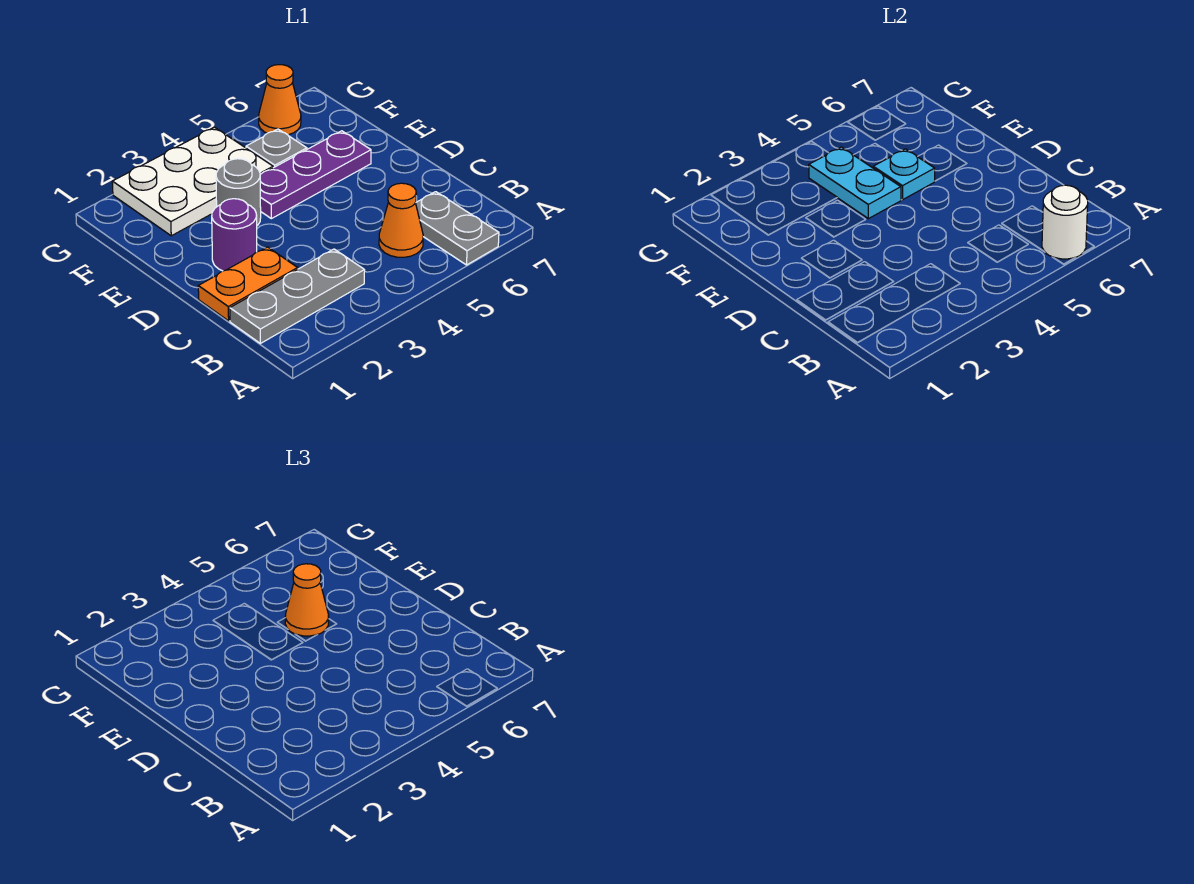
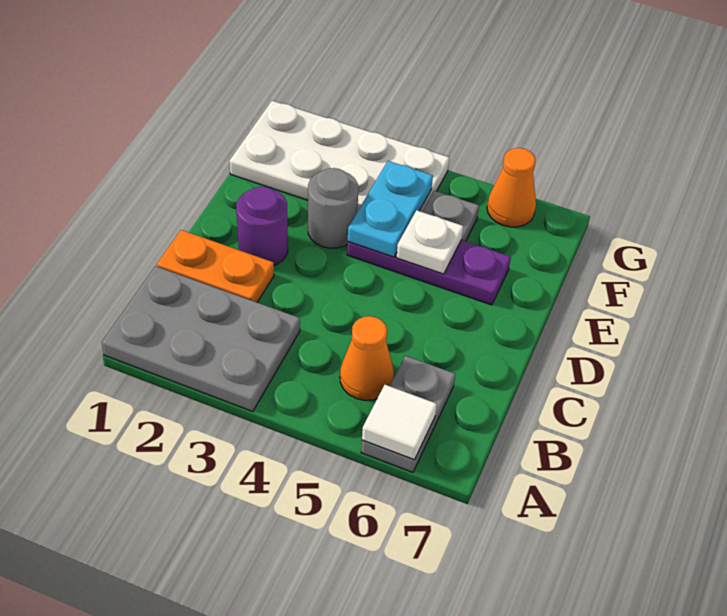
white 1x1 round brick [1042,185,1088,259] -> white 1x1 tile [362,385,437,460]
grey 1x3 plate [230,249,365,343] -> grey 2x3 plate [102,266,300,412]
cyan 1x1 plate [873,149,935,200] -> white 1x1 plate [396,210,463,274]
orange 1x1 cone [285,564,329,636] -> none
white 2x3 plate [112,127,273,236] -> white 2x4 plate [229,101,449,212]

